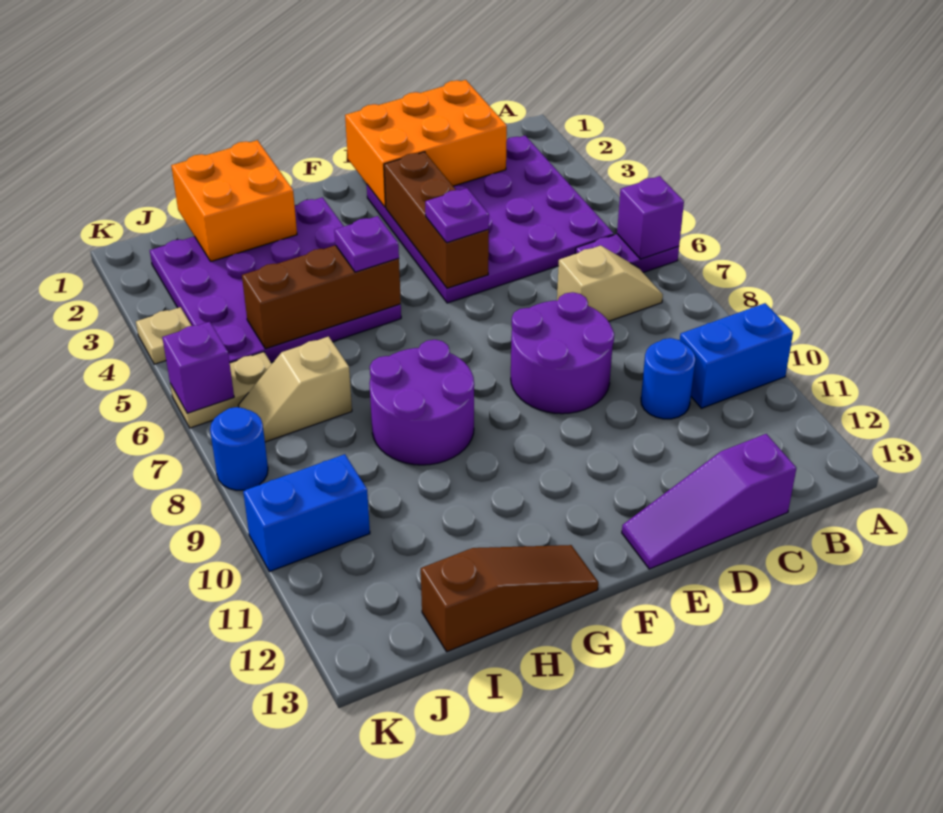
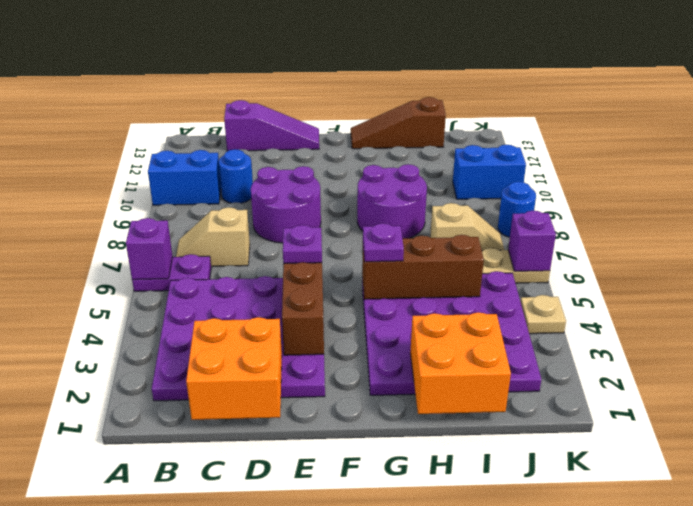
orange 2x3 brick [345,80,507,207] -> orange 2x2 brick [186,317,282,420]

